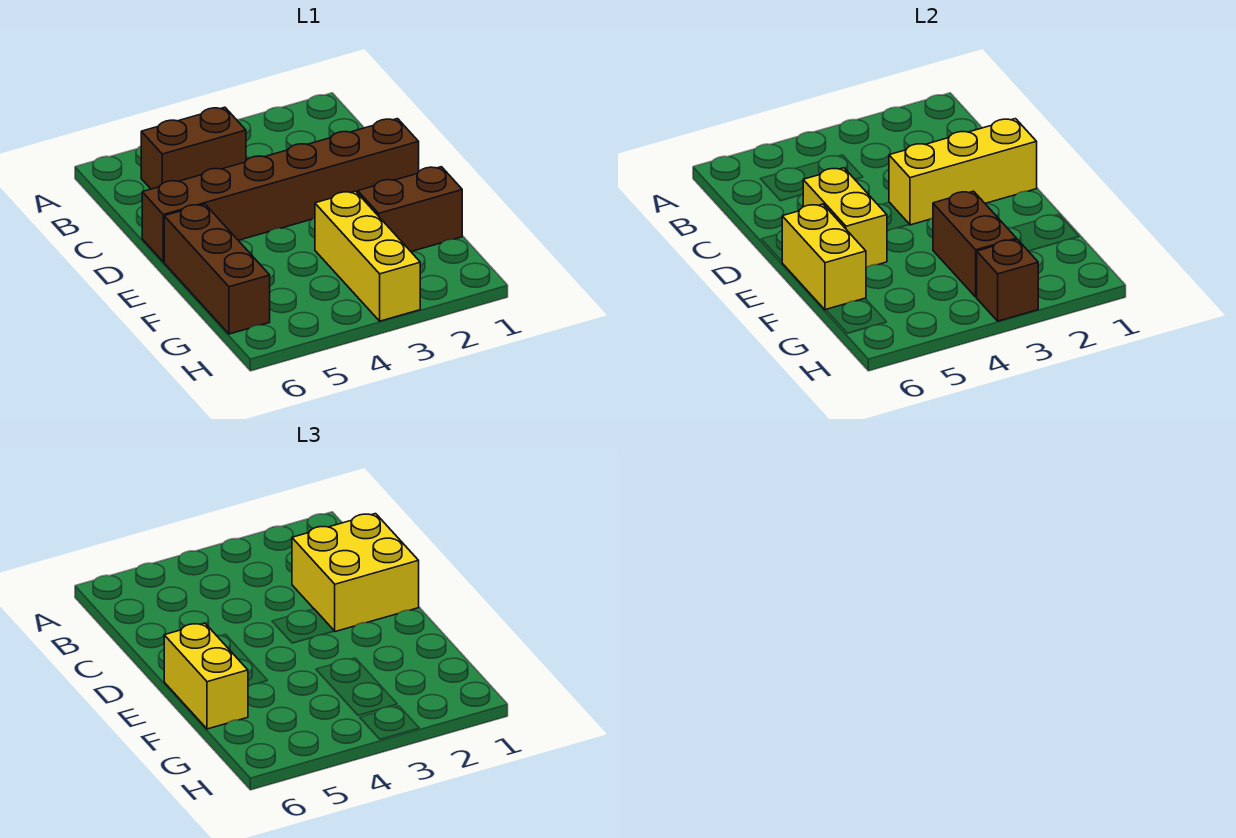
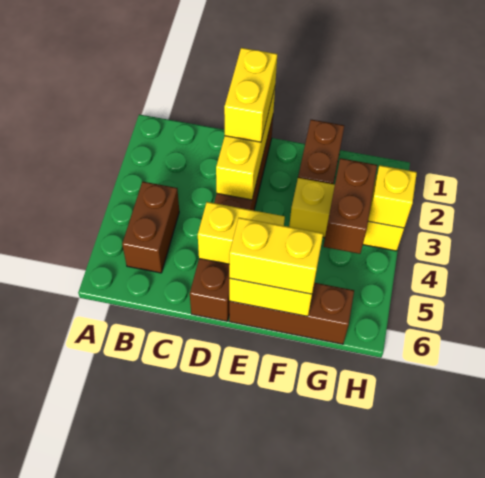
yellow 2x2 brick [292,514,419,632] -> yellow 1x2 brick [224,48,277,142]
brown 1x2 brick [933,191,1017,297] -> brown 1x2 brick turned to [323,158,377,254]
brown 1x1 brick [977,239,1038,321] -> yellow 1x1 brick [368,165,417,228]

